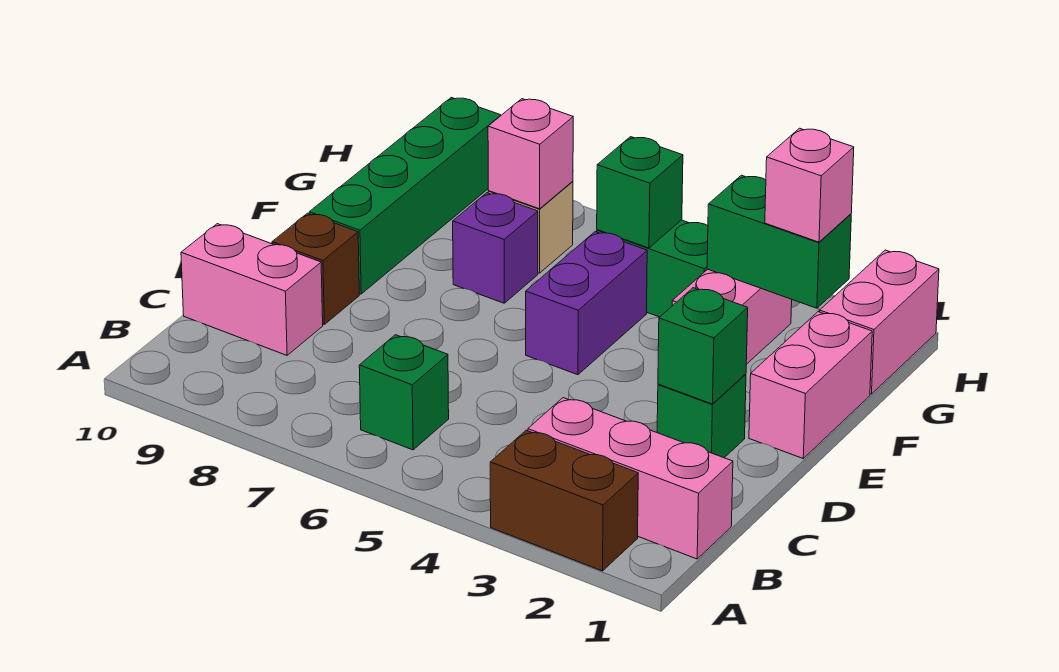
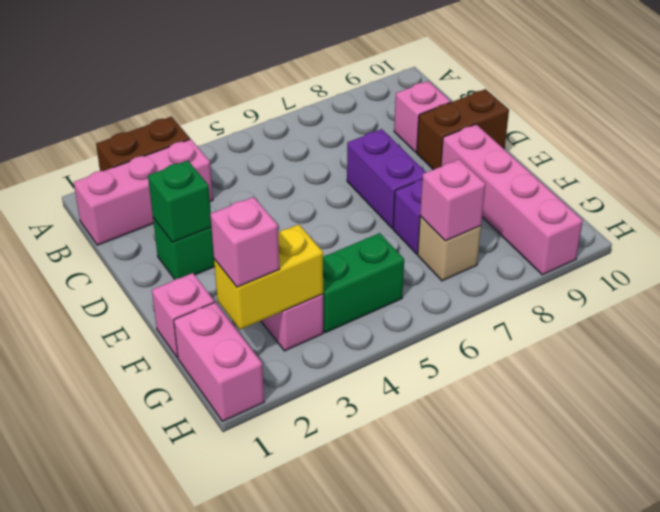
green 1x1 brick [359,335,449,450] -> none
pink 1x2 brick [181,224,323,355] -> pink 1x1 brick [394,81,451,152]
brown 1x1 brick [272,213,359,324] -> brown 1x2 brick [417,89,509,170]
pink 1x2 brick [749,312,872,458] -> pink 1x1 brick [152,273,214,358]
purple 1x2 brick [526,232,647,375] -> purple 1x2 brick moved to [347,129,426,228]
green 1x4 brick [309,97,501,294] -> pink 1x4 brick [441,124,583,275]
green 1x2 brick [707,175,851,308] -> yellow 1x2 brick [214,224,323,329]
green 1x1 brick [597,137,683,248] -> none

